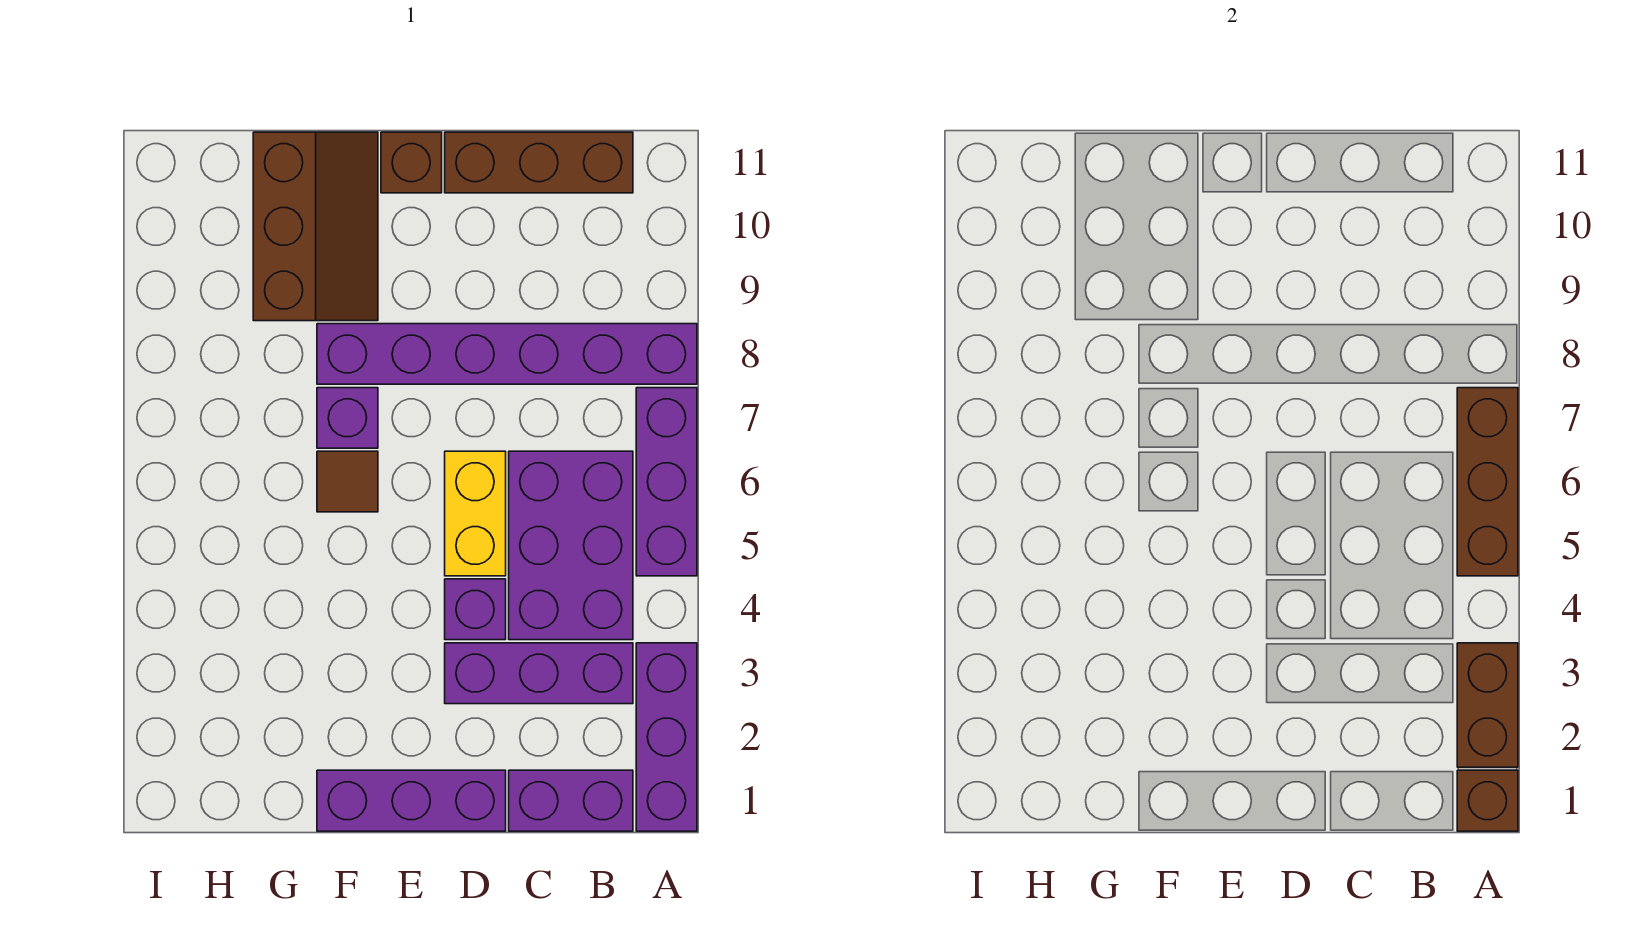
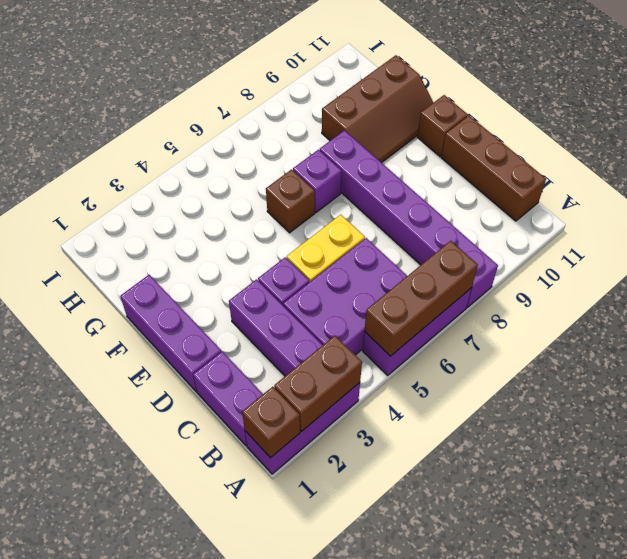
brown 1x1 tile [317,451,378,512] -> brown 1x1 brick [266,169,315,233]

